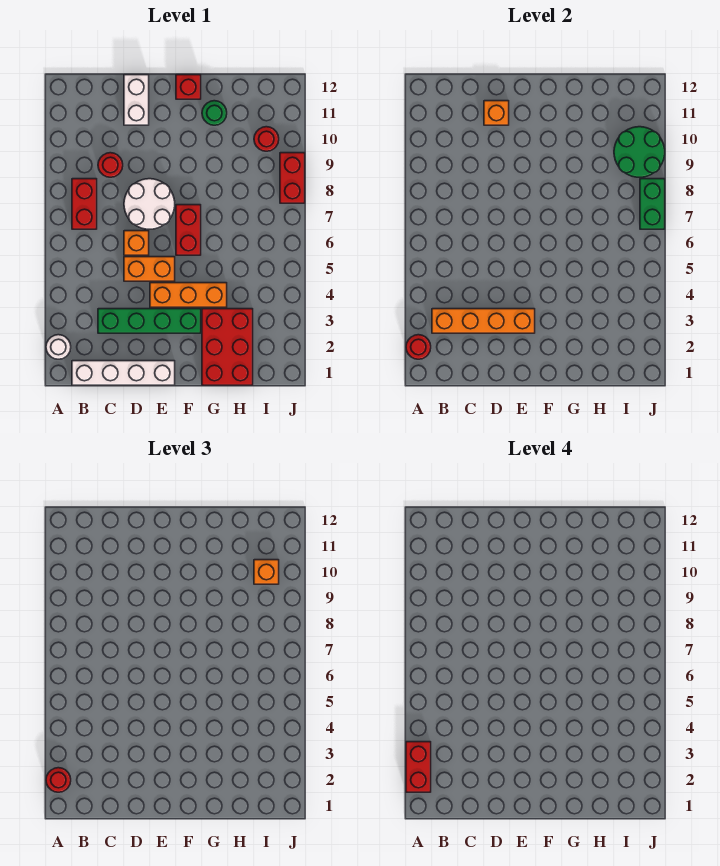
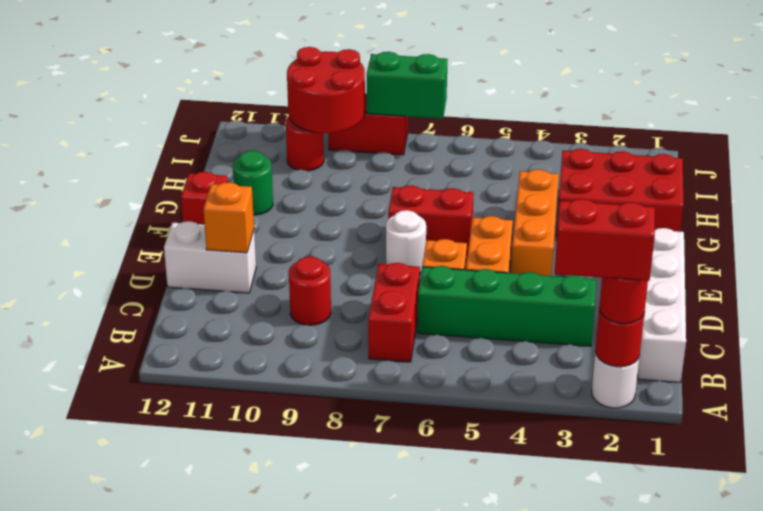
orange 1x4 brick [432,309,535,333] -> none
red 1x2 brick [72,179,97,229] -> red 1x2 brick turned to [368,263,420,362]
green 1x4 brick [98,309,201,333] -> green 1x4 brick turned to [417,266,596,346]
white 2x2 round brick [124,179,175,229] -> white 1x1 round brick [386,210,426,273]
green 2x2 round brick [614,127,665,177] -> red 2x2 round brick [287,47,365,133]
orange 1x1 brick [254,560,279,584] -> none

